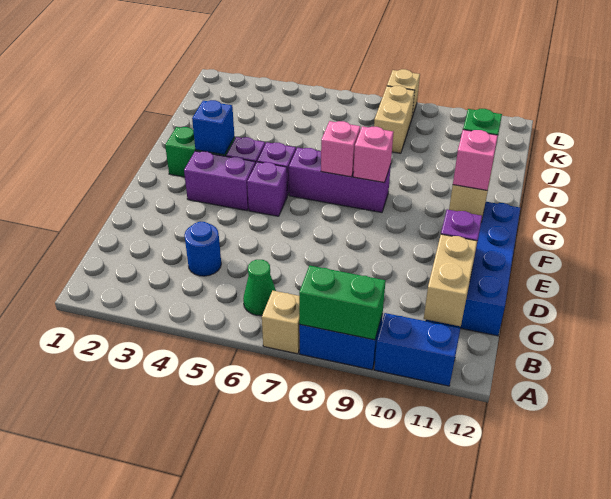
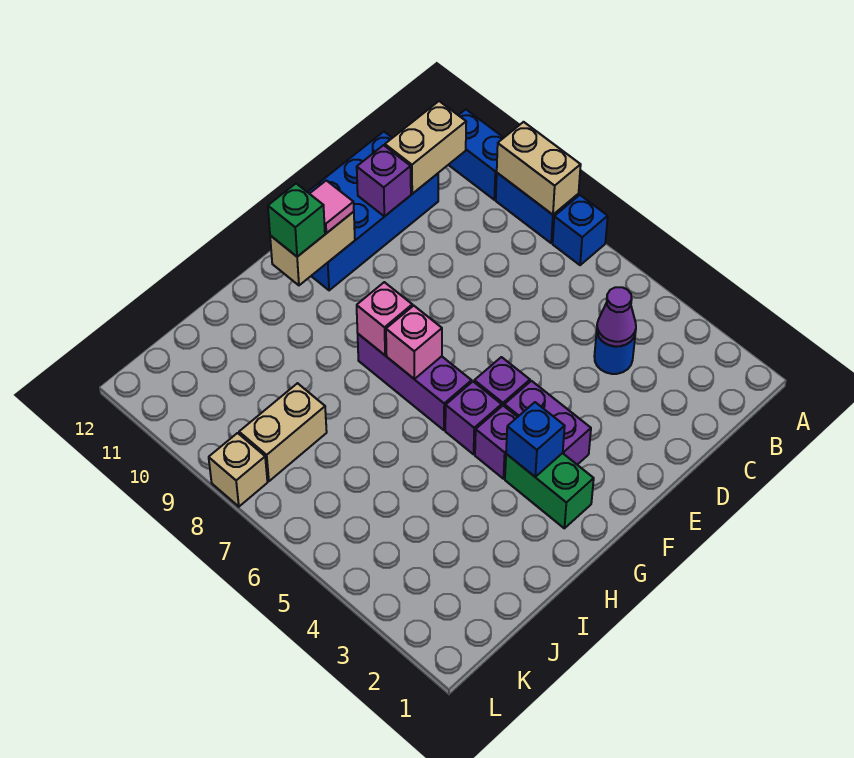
tan 1x1 brick [262,291,300,354] -> blue 1x1 brick [553,195,608,265]
green 1x2 brick [299,266,386,340] -> tan 1x2 brick [497,122,581,215]
green 1x1 cone [243,260,276,316] -> none
none -> purple 1x1 cone [597,287,636,346]
pink 1x1 brick [453,130,498,190] -> pink 1x1 tile [310,180,354,233]

